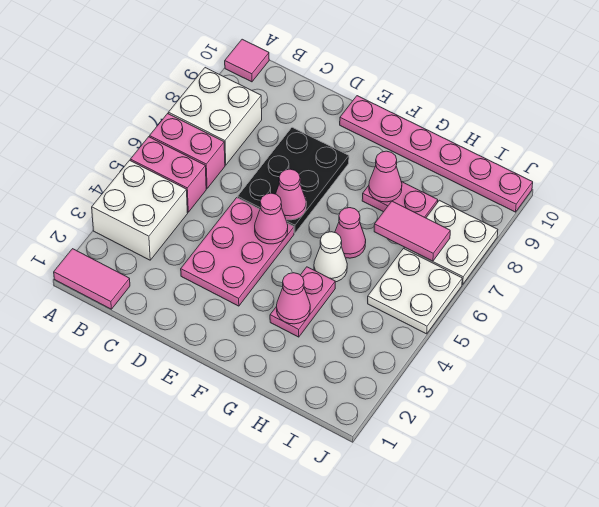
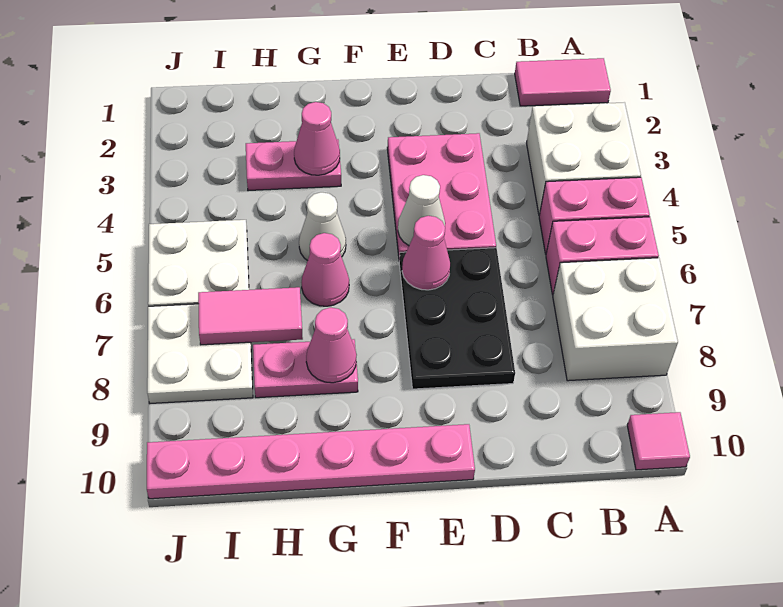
pink 1x1 cone [255,193,288,244] -> white 1x1 cone [398,175,445,245]
pink 1x2 plate [270,267,335,337] -> pink 1x2 plate turned to [246,139,341,191]

